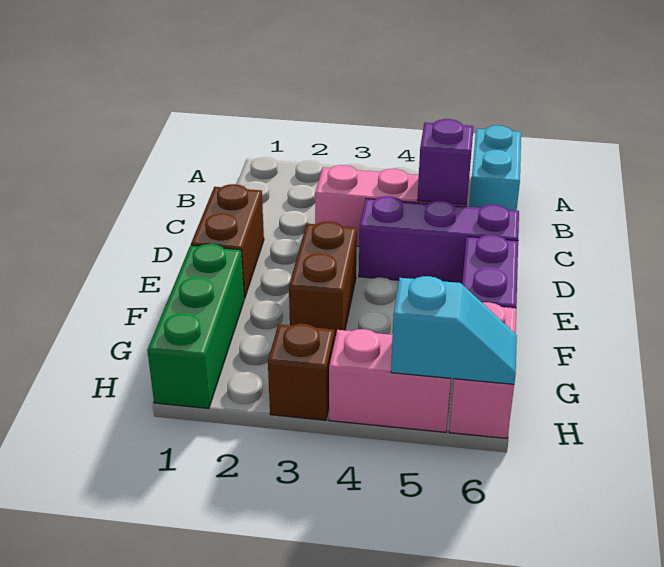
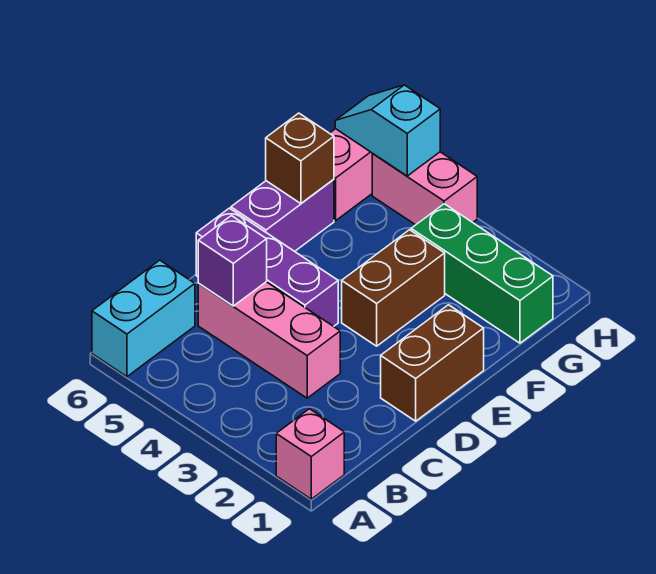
none -> pink 1x1 brick [276,409,344,499]
green 1x3 brick [147,244,244,409] -> green 1x3 brick turned to [411,204,553,343]
brown 1x1 brick [268,324,334,420] -> brown 1x1 brick moved to [266,113,334,204]

